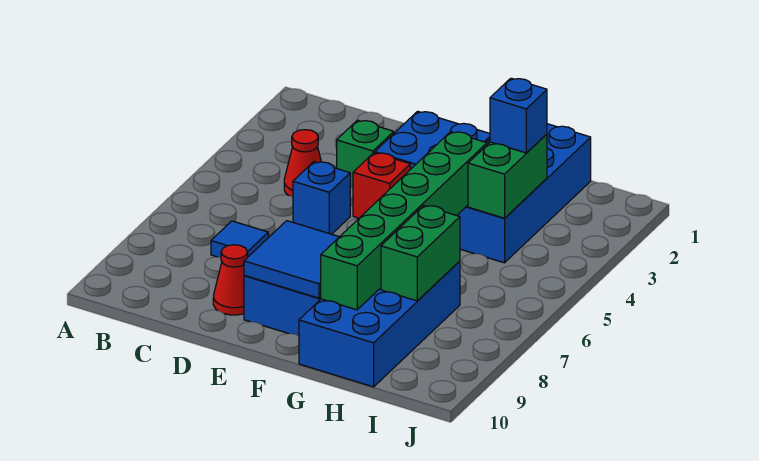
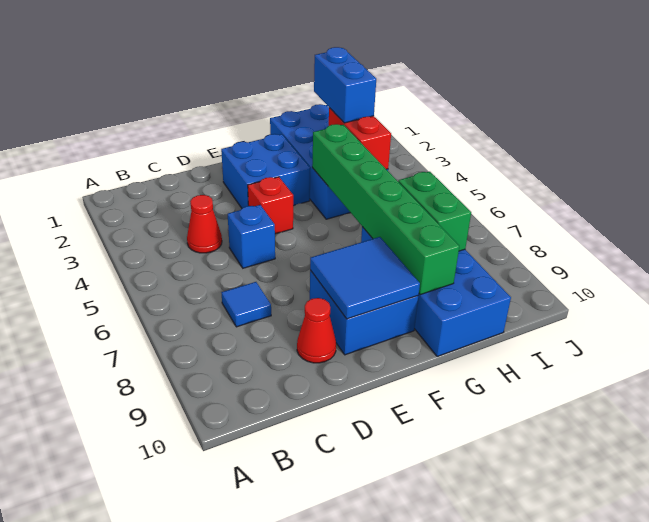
green 1x1 brick [337,120,394,188] -> none
green 1x2 brick [468,134,547,218] -> red 1x2 brick [329,108,391,169]
blue 1x1 brick [490,78,547,153] -> blue 1x2 brick [314,47,376,123]

